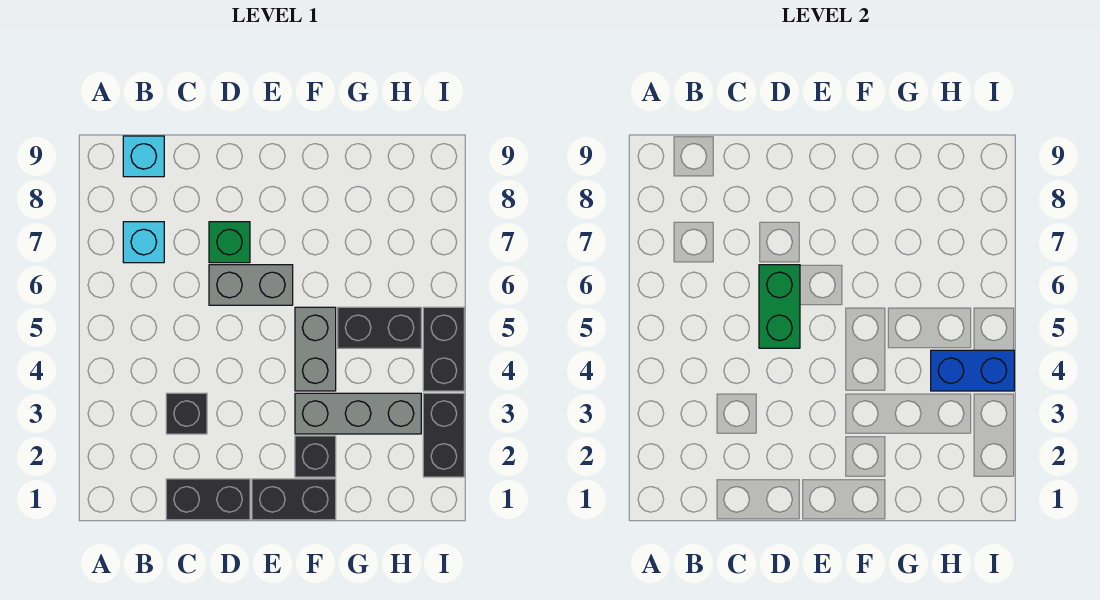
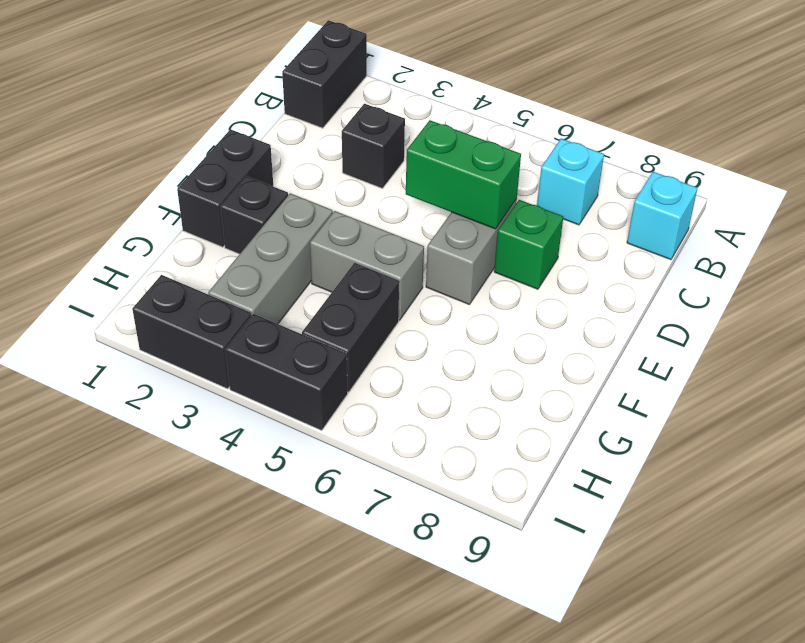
black 1x2 brick [166,479,250,520] -> black 1x2 brick moved to [282,20,367,128]
blue 1x2 brick [931,350,1014,391] -> none

